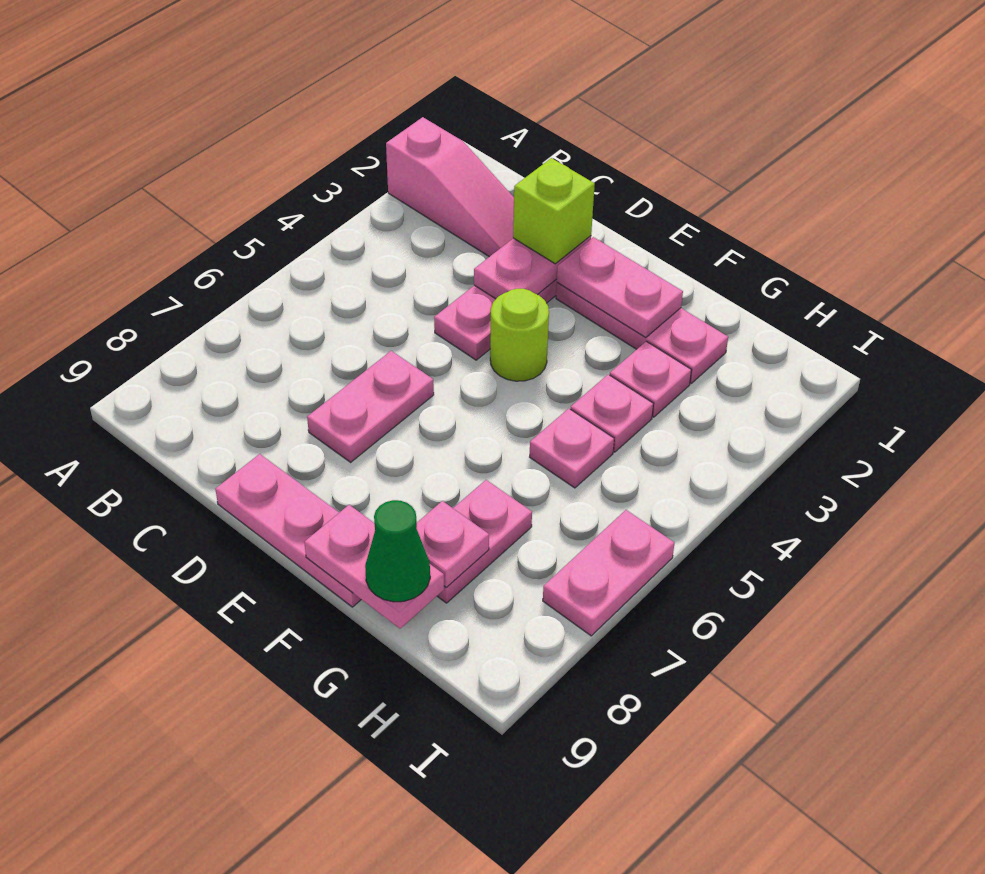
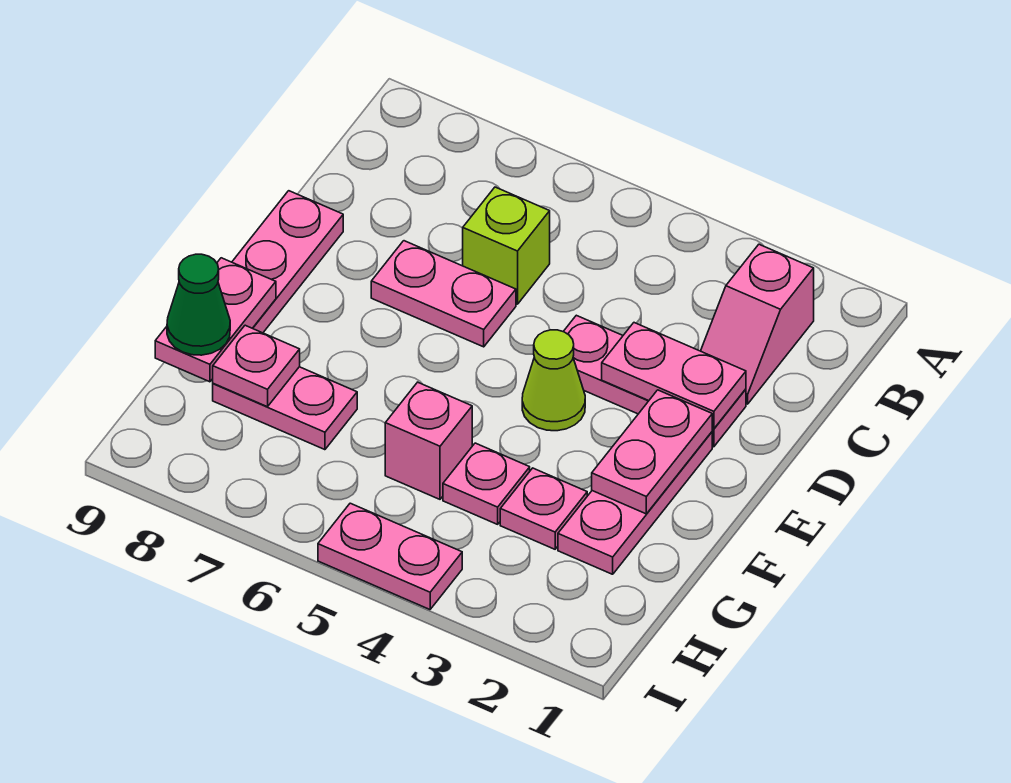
pink 1x3 slope [386,117,514,257] -> pink 1x2 slope [701,244,814,404]
lime 1x1 brick [513,158,595,264] -> lime 1x1 brick moved to [463,187,550,304]
lime 1x1 round brick [490,289,549,381] -> lime 1x1 cone [522,330,585,431]
pink 1x1 plate [530,408,614,488] -> pink 1x1 brick [385,382,472,499]
pink 1x2 plate [543,510,674,636] -> pink 1x2 plate moved to [318,503,462,610]

